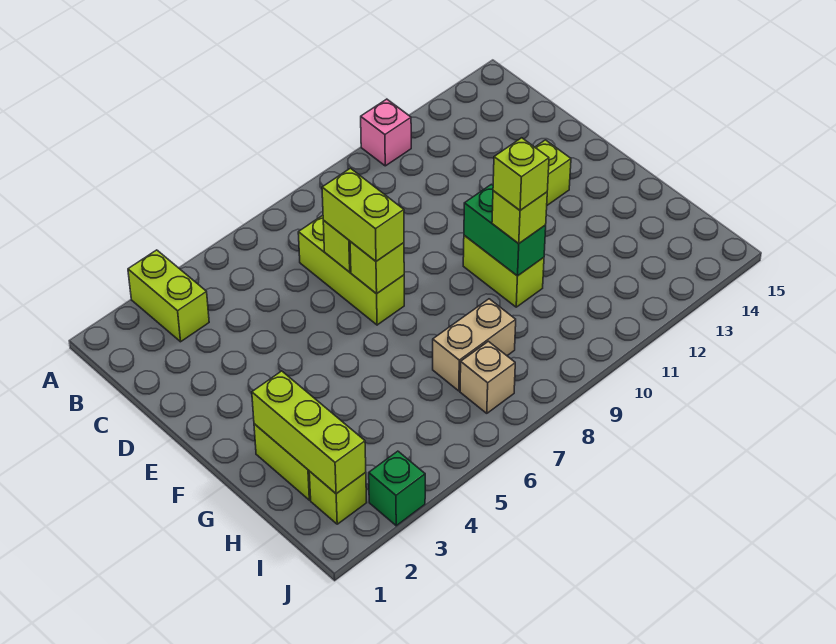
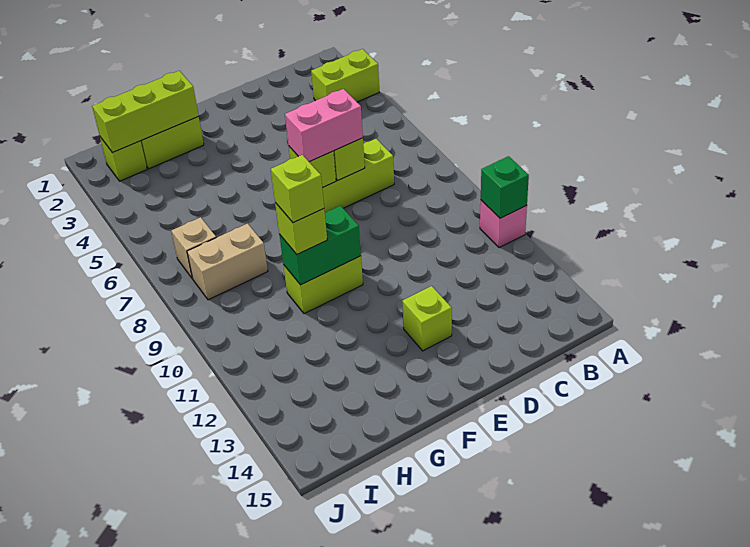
lime 1x2 brick [322,168,404,261] -> pink 1x2 brick [285,89,363,162]
tan 1x2 brick [433,299,516,391] -> tan 1x2 brick turned to [187,224,268,300]
green 1x1 brick [369,451,425,526] -> green 1x1 brick moved to [481,156,529,218]

